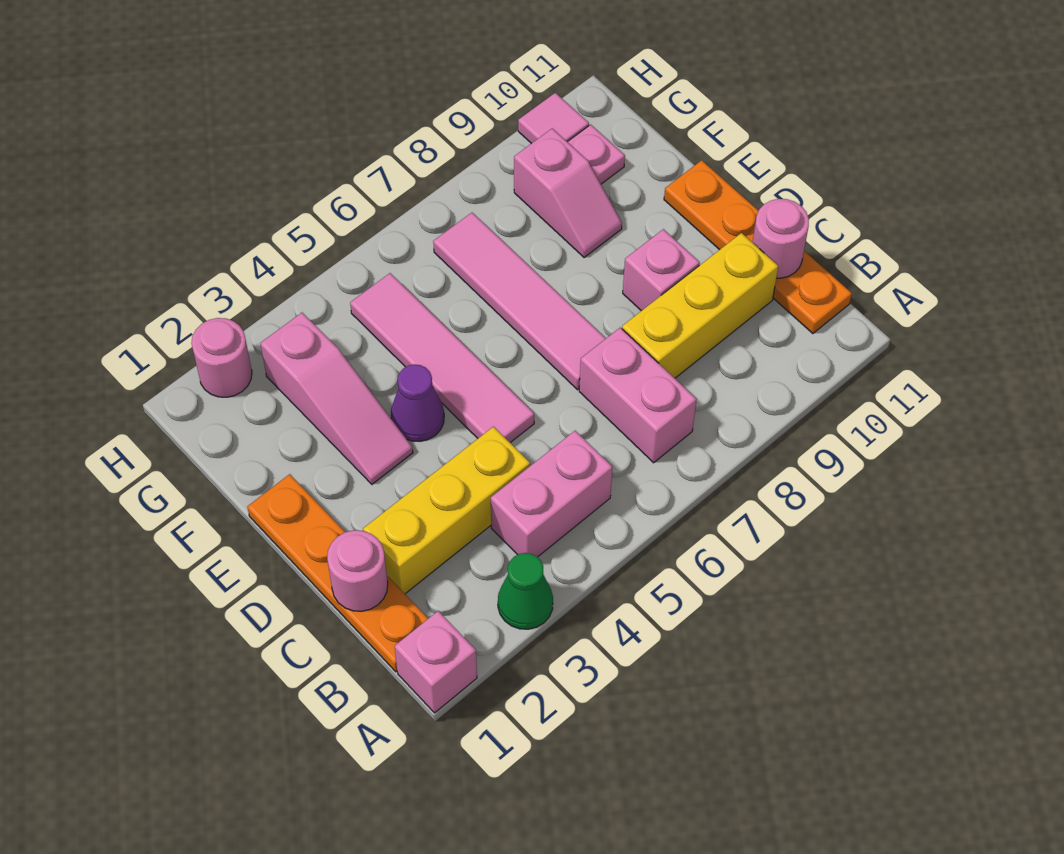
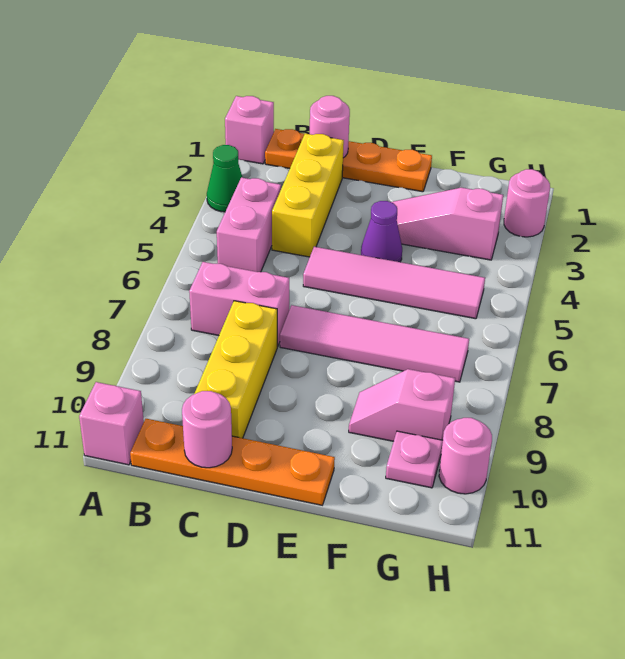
pink 1x1 brick [623,229,700,311] -> pink 1x1 brick moved to [79,382,144,465]
pink 1x1 tile [518,93,589,144] -> pink 1x1 round brick [439,418,492,494]

